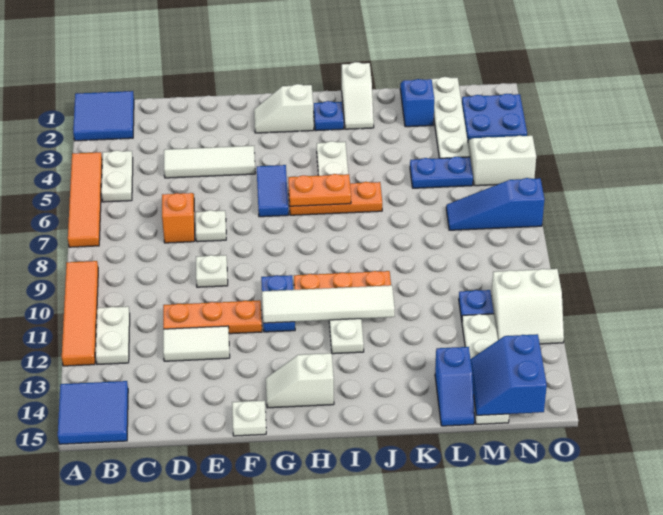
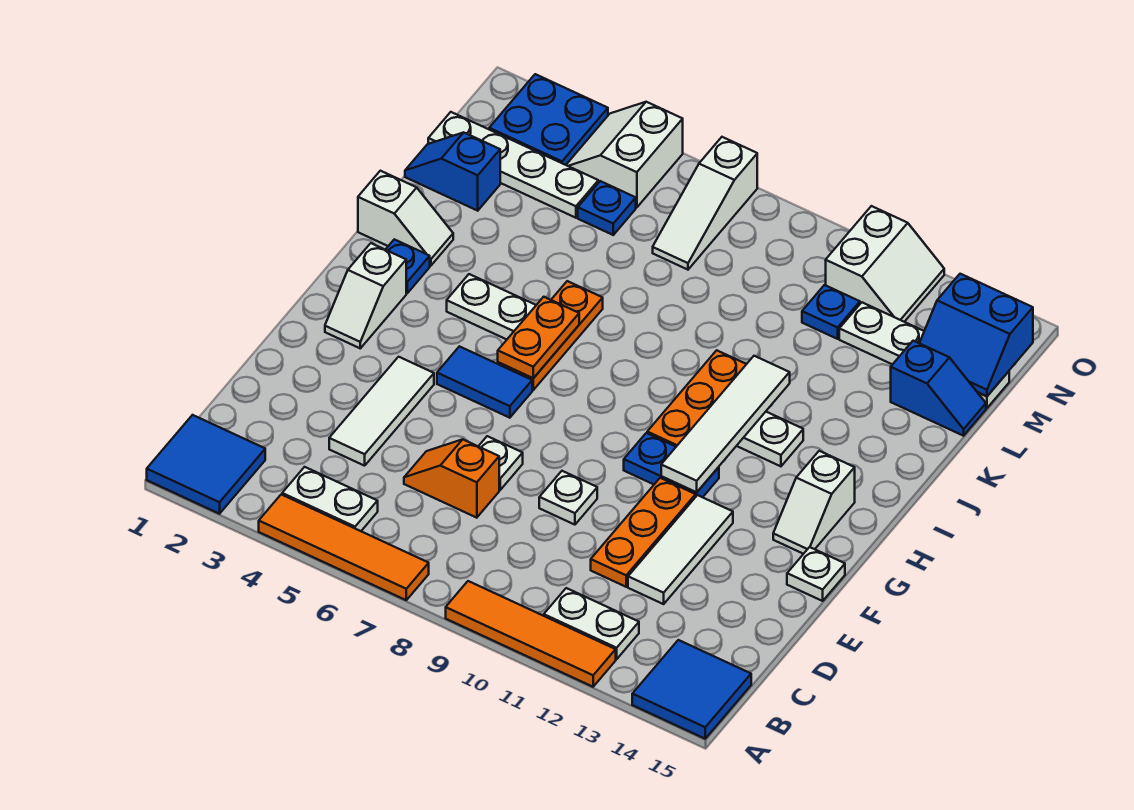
white 1x2 tile [163,326,230,361] -> white 1x3 tile [628,495,733,604]
blue 1x2 plate [410,157,473,188] -> blue 1x1 plate [578,181,636,235]
blue 1x3 slope [446,178,544,230] -> white 1x3 slope [653,137,757,270]

